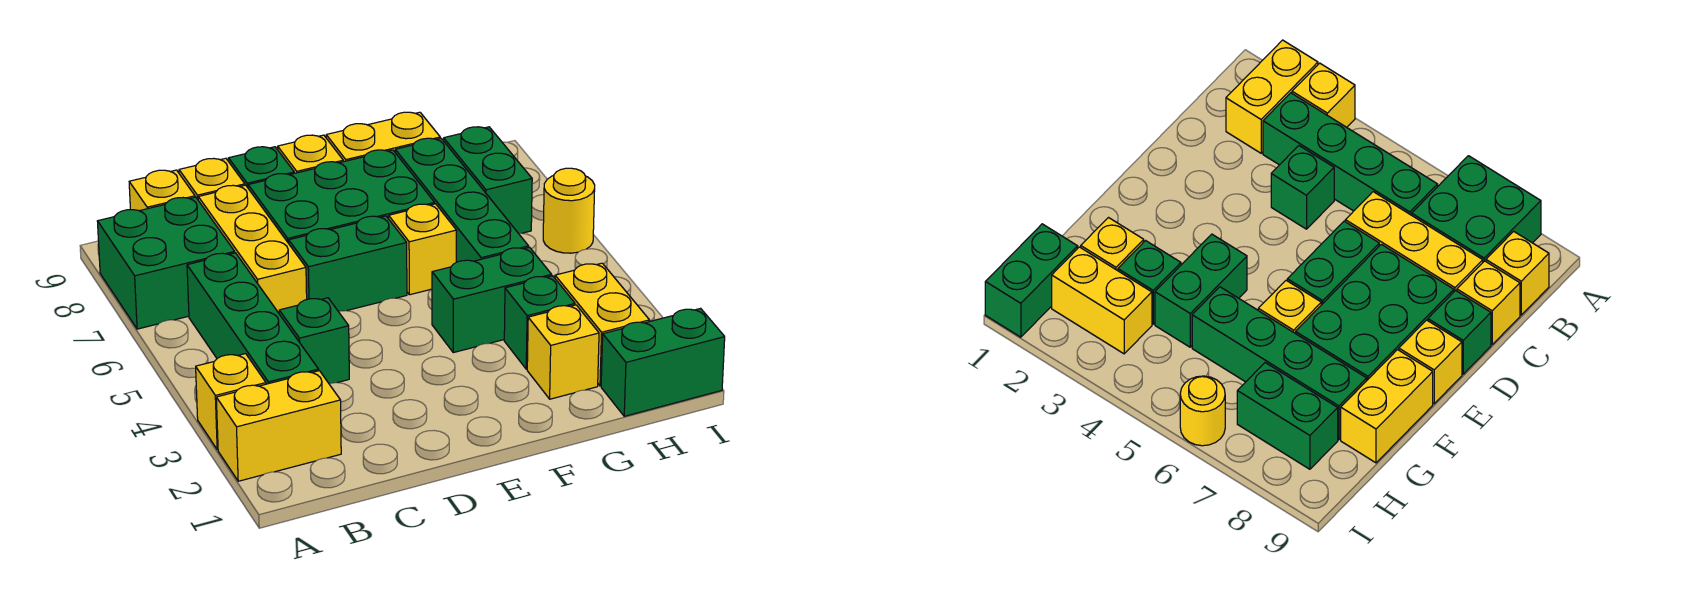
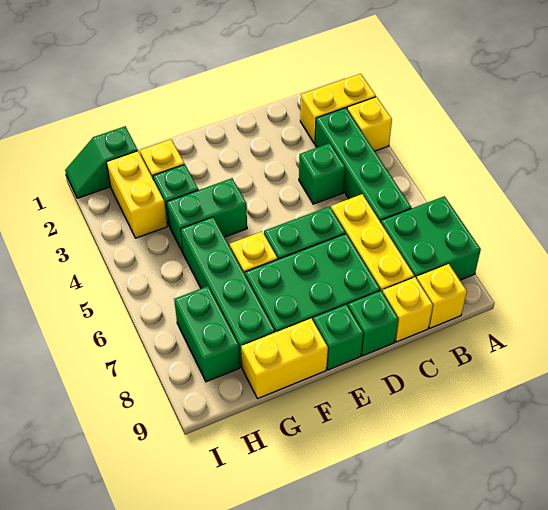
yellow 1x1 brick [278,135,343,173] -> green 1x1 brick [313,304,363,370]
green 1x2 brick [601,308,725,416] -> green 1x2 slope [65,126,138,198]
yellow 1x1 round brick [543,168,595,253] -> none

